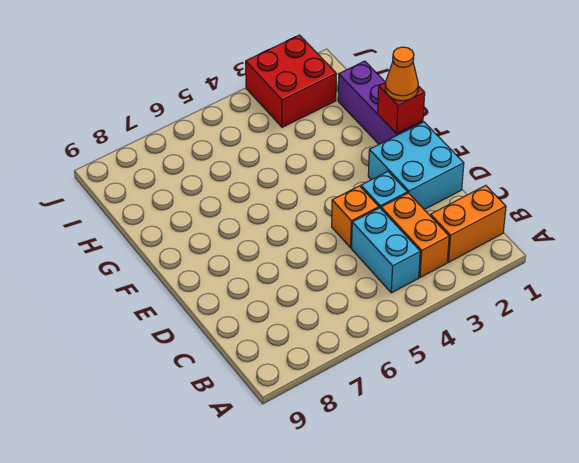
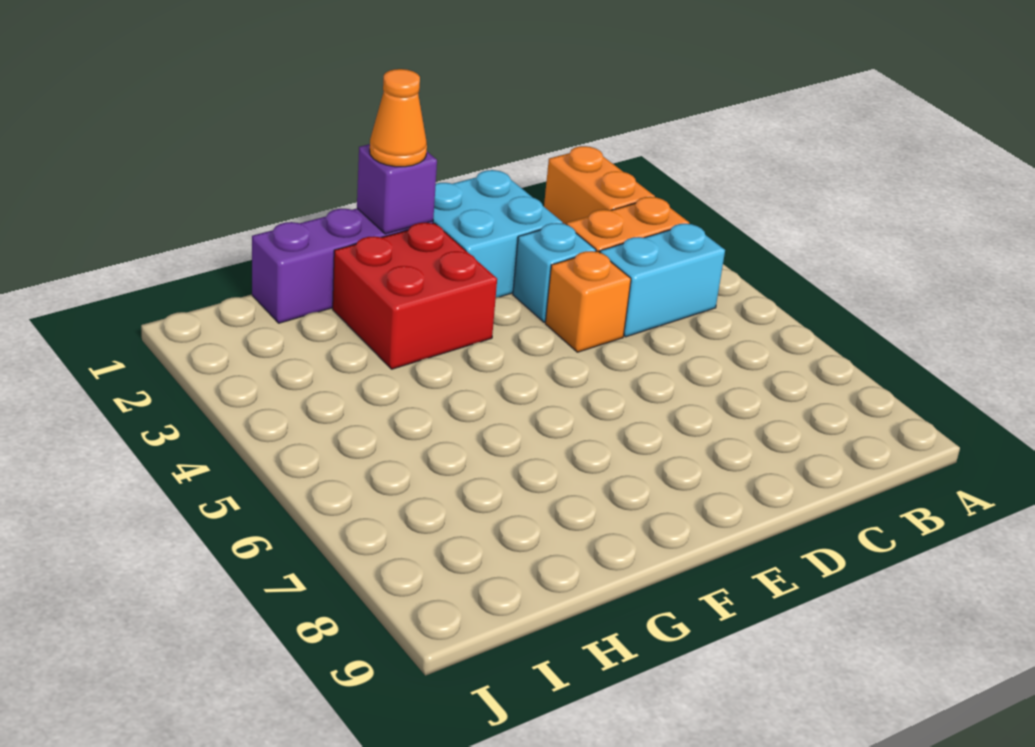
red 1x1 brick [378,83,425,134] -> purple 1x1 brick [357,144,437,234]
red 2x2 brick [246,35,336,127] -> red 2x2 brick moved to [333,223,497,369]

